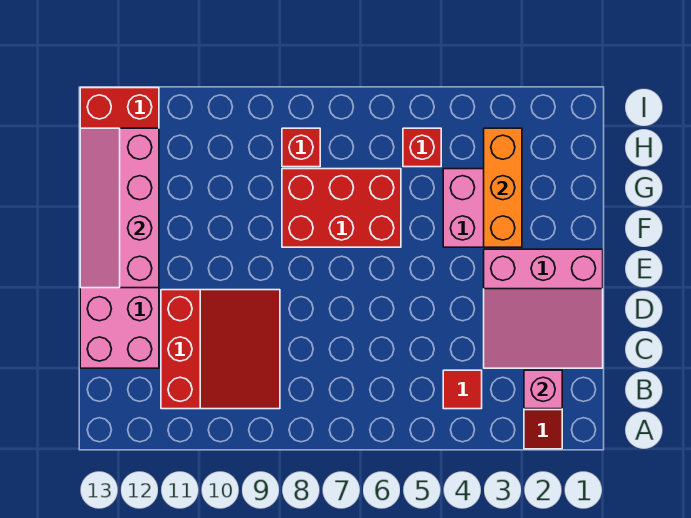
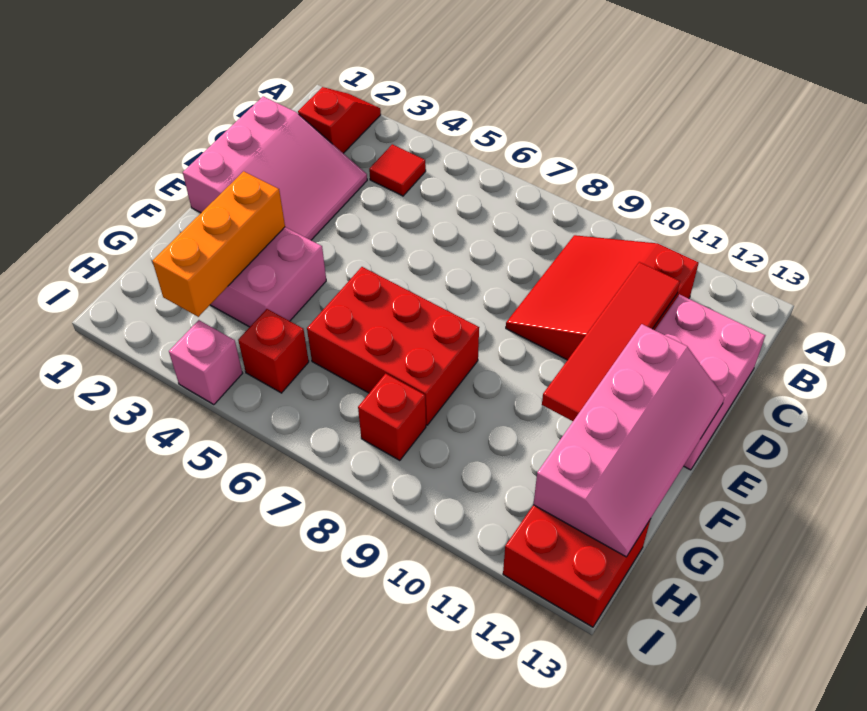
pink 1x1 brick [524,370,562,409] -> pink 1x1 brick moved to [169,320,243,405]
pink 3x3 slope [484,249,603,368] -> pink 3x3 slope turned to [183,96,367,240]
none -> red 1x4 tile [542,262,680,421]

